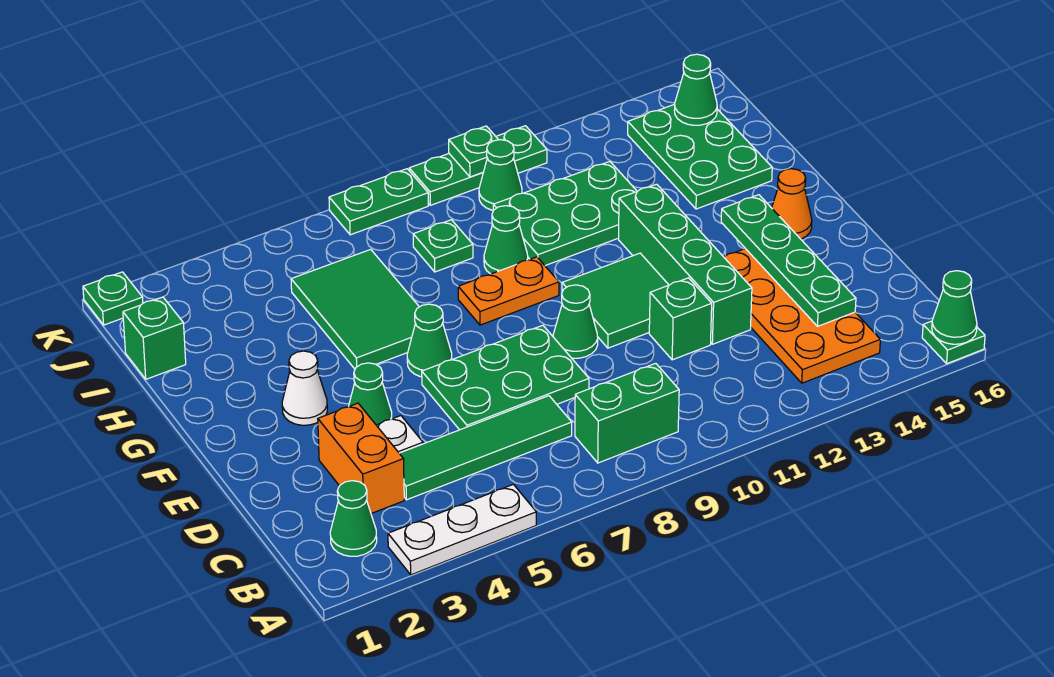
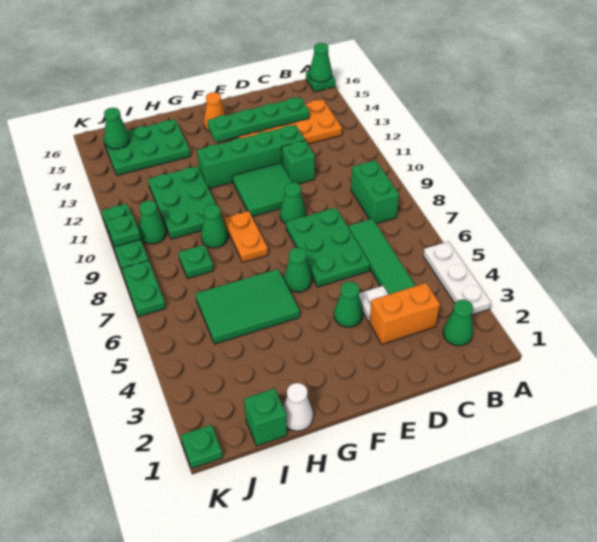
white 1x1 cone [282,351,327,425] -> white 1x1 cone moved to [283,383,313,431]

